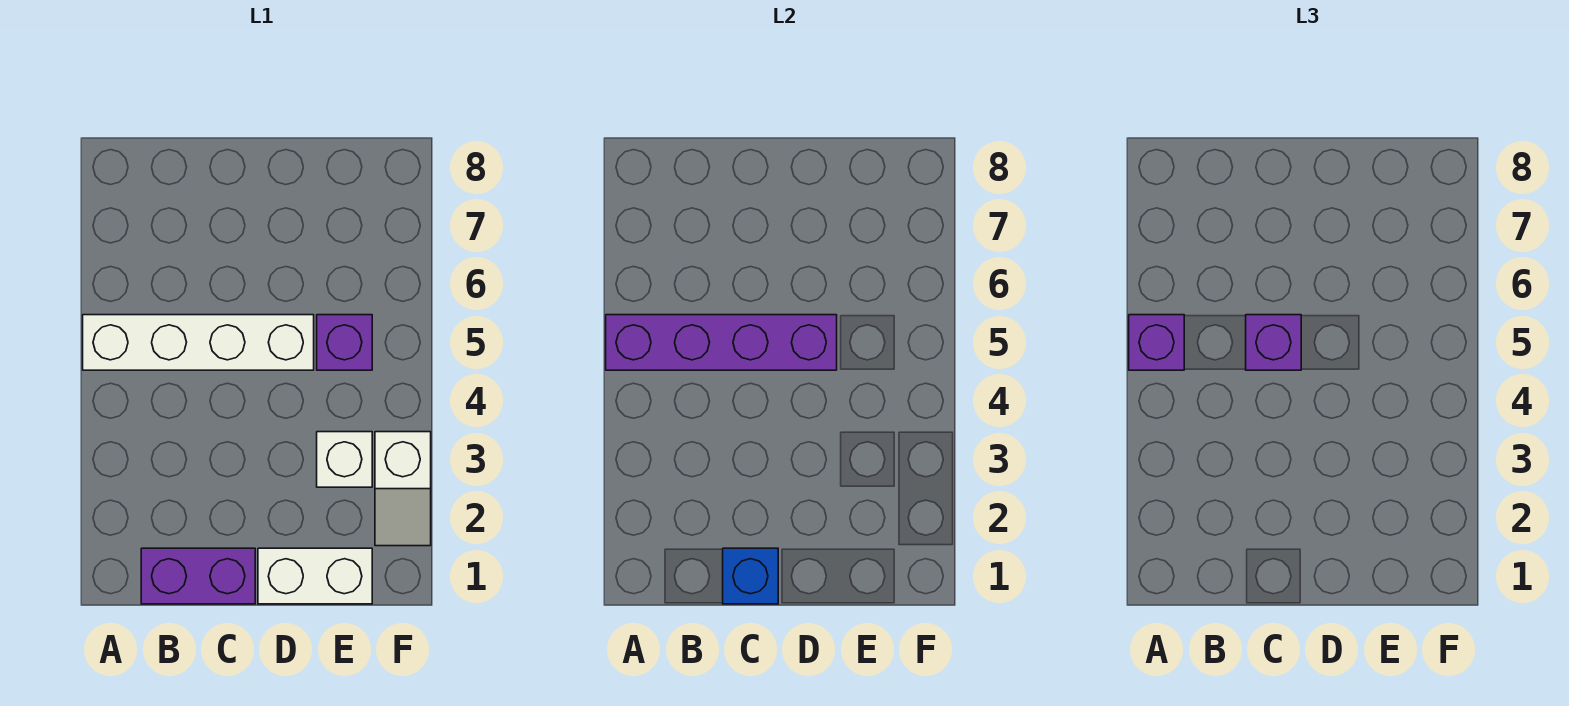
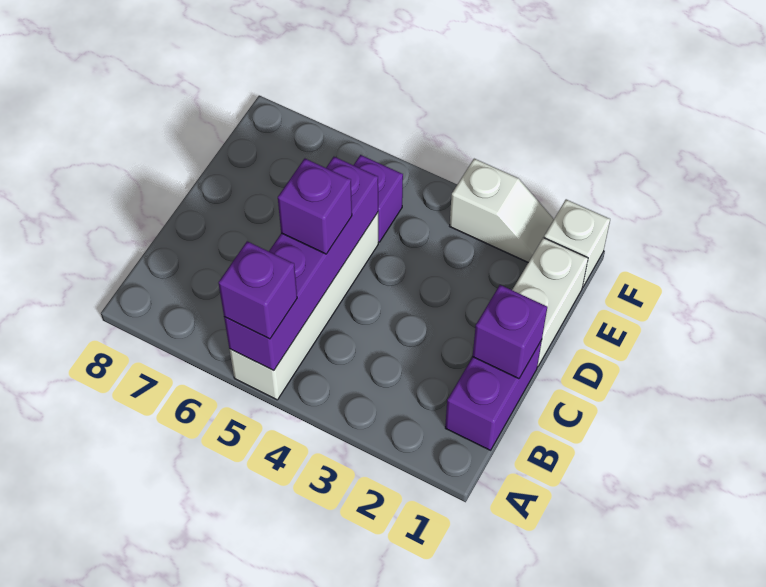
blue 1x1 brick [723,548,778,604] -> purple 1x1 brick [473,285,547,379]
white 1x1 brick [317,432,372,487] -> white 1x1 brick moved to [544,199,610,286]

